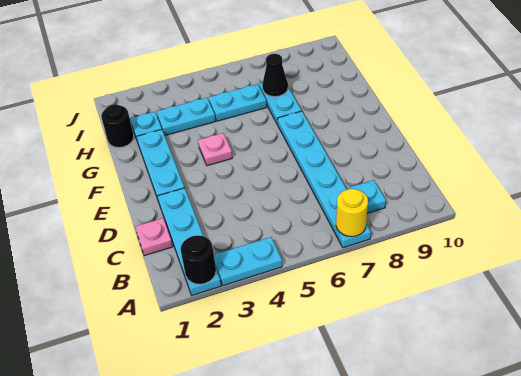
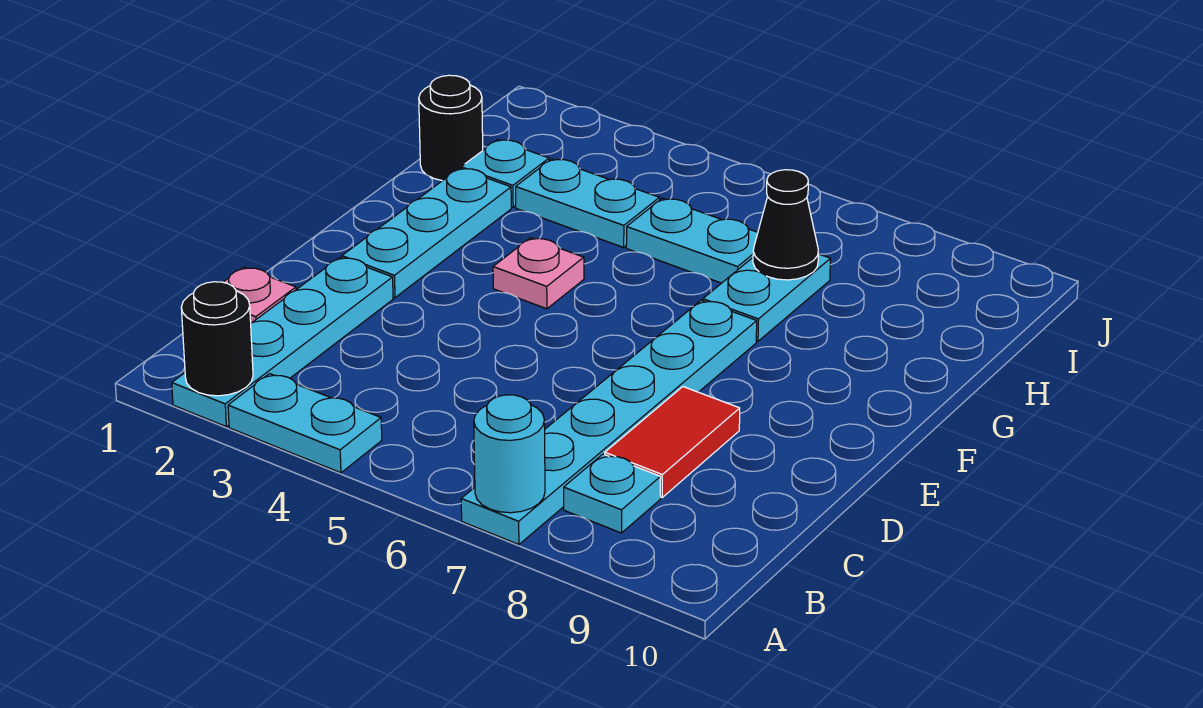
yellow 1x1 round brick [336,189,368,237] -> cyan 1x1 round brick [474,395,545,513]
none -> red 1x2 tile [605,387,740,497]

